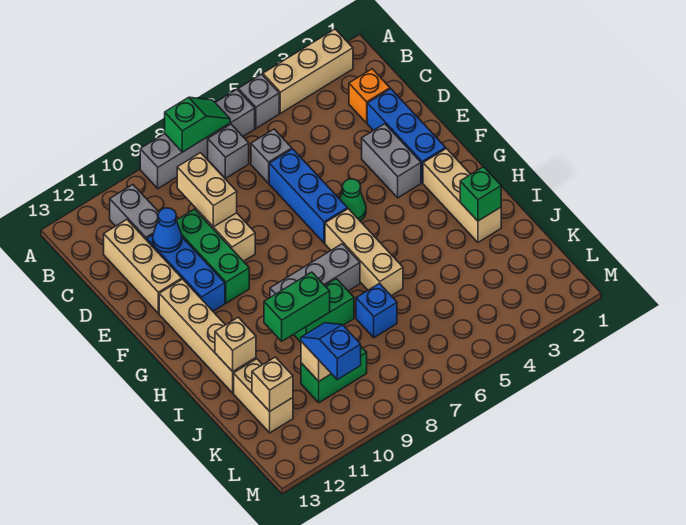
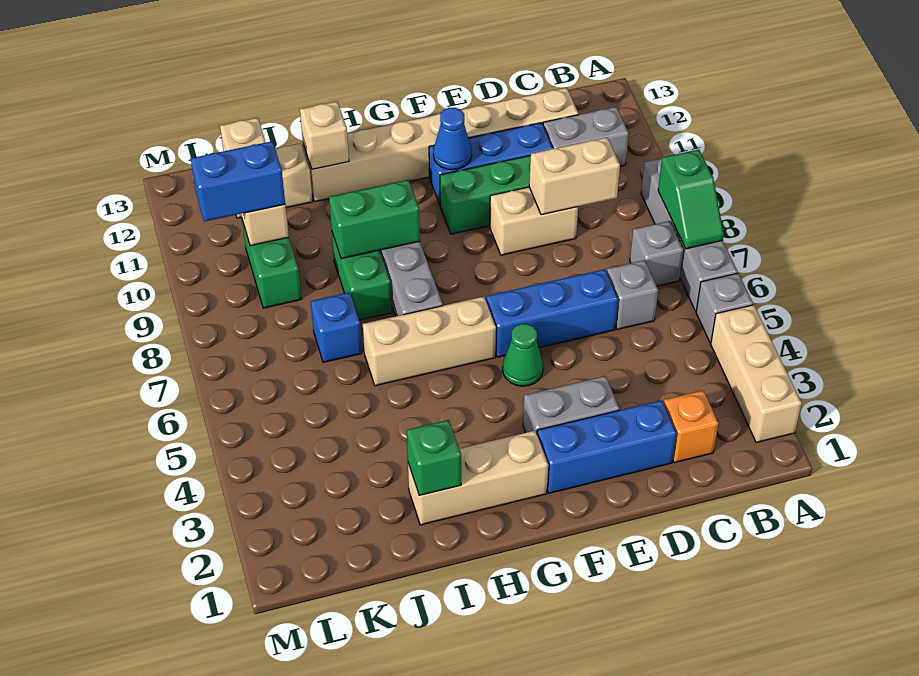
blue 1x1 cone [153,208,182,252] -> blue 1x1 cone moved to [433,108,472,170]
green 1x2 brick [264,272,330,341] -> green 1x2 brick turned to [329,180,420,259]
blue 1x2 slope [301,323,361,380] -> blue 1x2 brick [191,141,285,222]

